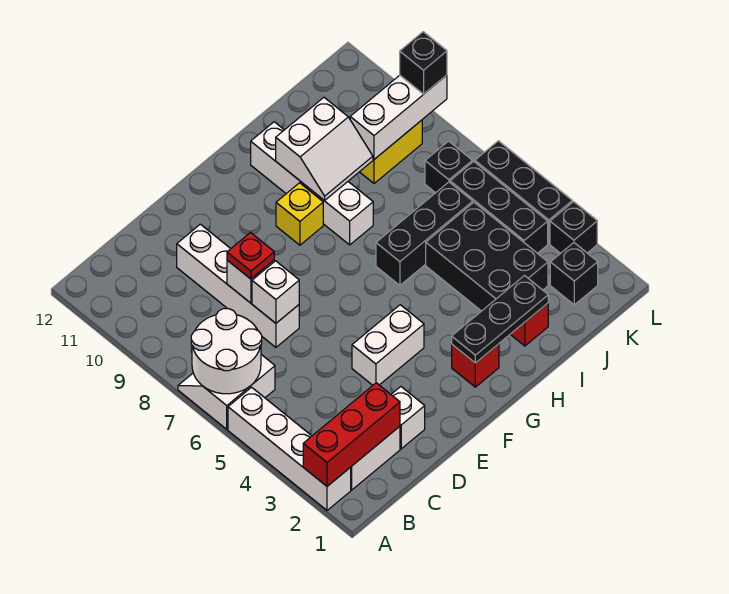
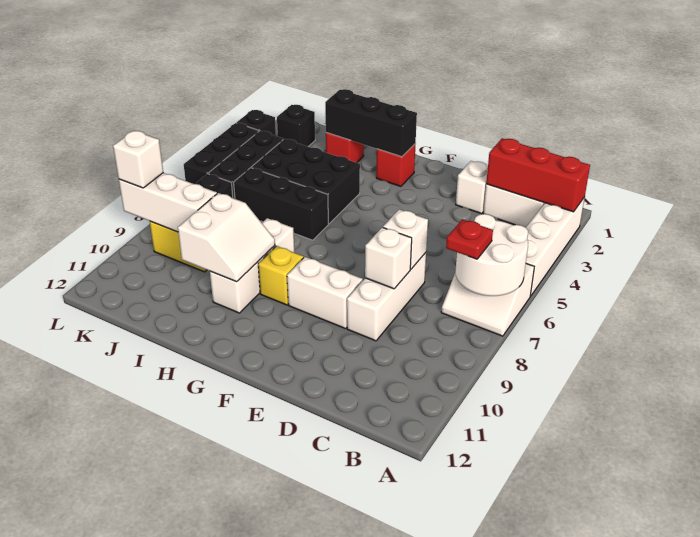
white 1x4 brick [177,224,299,347] -> white 1x3 brick [347,253,426,341]
red 1x1 plate [227,233,274,279] -> red 1x1 plate moved to [446,219,493,259]
white 1x2 brick [352,305,424,385] -> white 1x2 brick moved to [287,257,363,329]
black 1x3 plate [452,276,548,363] -> black 1x3 brick [325,89,417,157]
white 1x4 brick [251,122,373,245] -> white 1x3 brick [210,218,294,313]
white 2x2 slope [276,97,373,201] -> white 2x2 slope turned to [178,193,275,282]
black 2x3 brick [426,202,548,311] -> black 2x3 brick turned to [251,139,360,224]
black 1x1 brick [400,32,447,94] -> white 1x1 brick [113,131,163,188]

